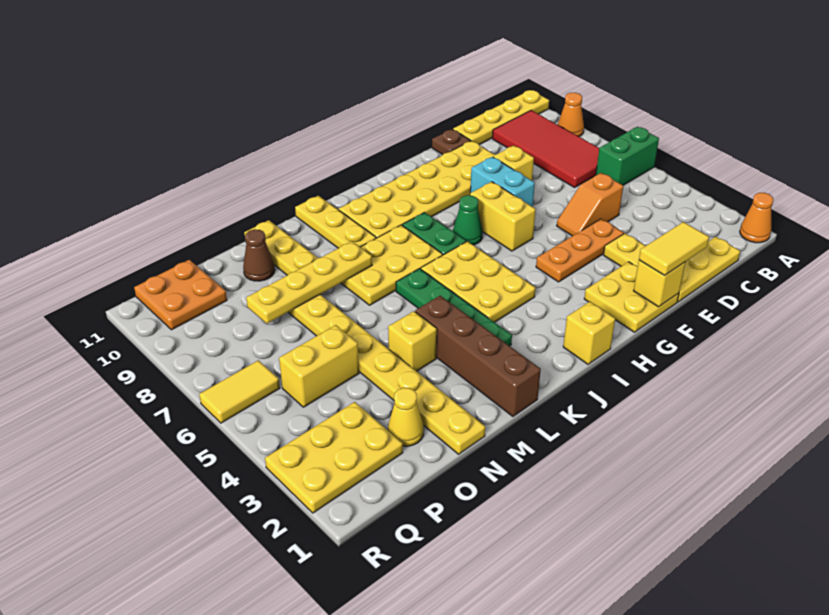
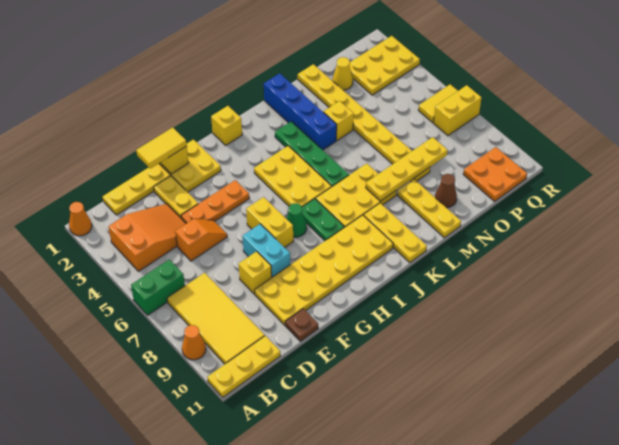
yellow 1x4 plate [453,90,549,145] -> yellow 1x3 plate [207,336,280,397]
none -> orange 2x3 slope [108,204,186,271]
red 2x4 tile [492,110,599,188] -> yellow 2x4 tile [167,273,265,364]
brown 1x4 brick [415,296,541,417] -> blue 1x4 brick [264,73,337,150]
yellow 1x2 brick [279,325,359,407] -> yellow 1x2 brick moved to [433,85,481,136]

